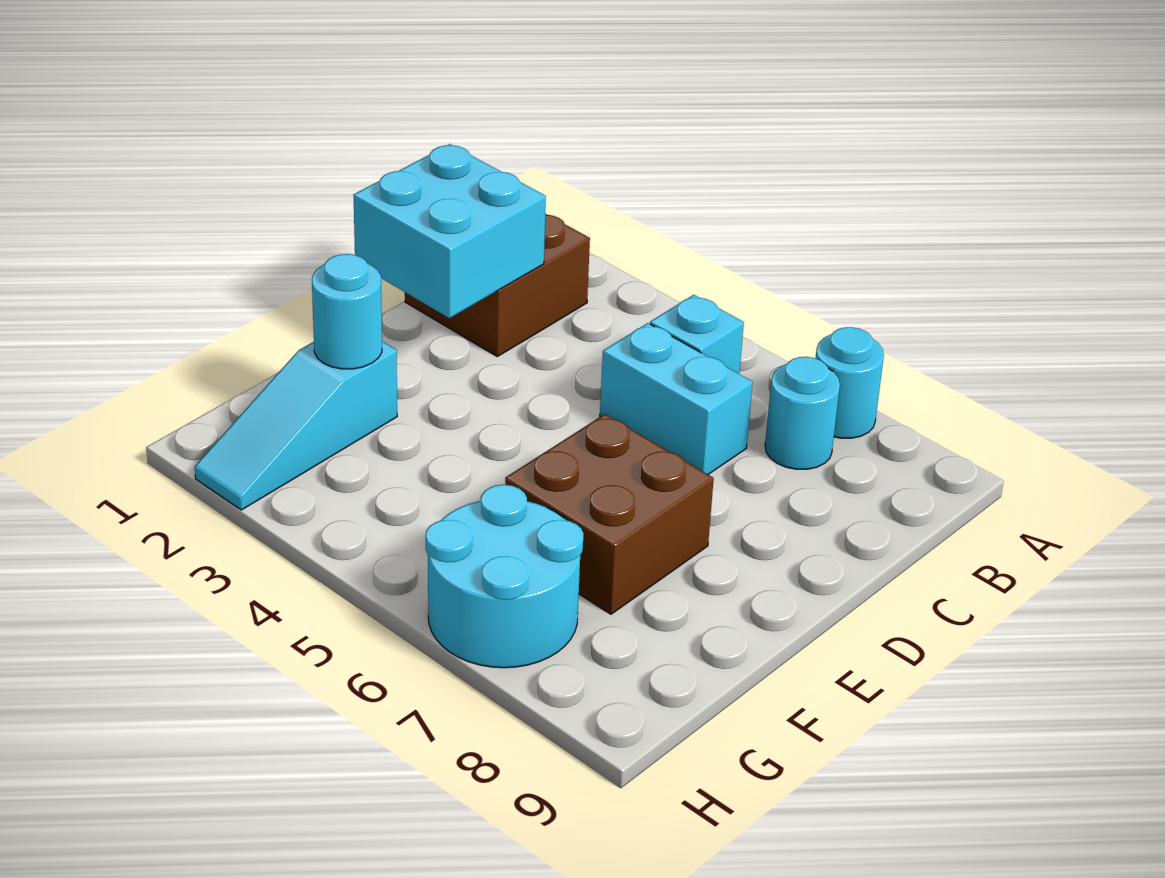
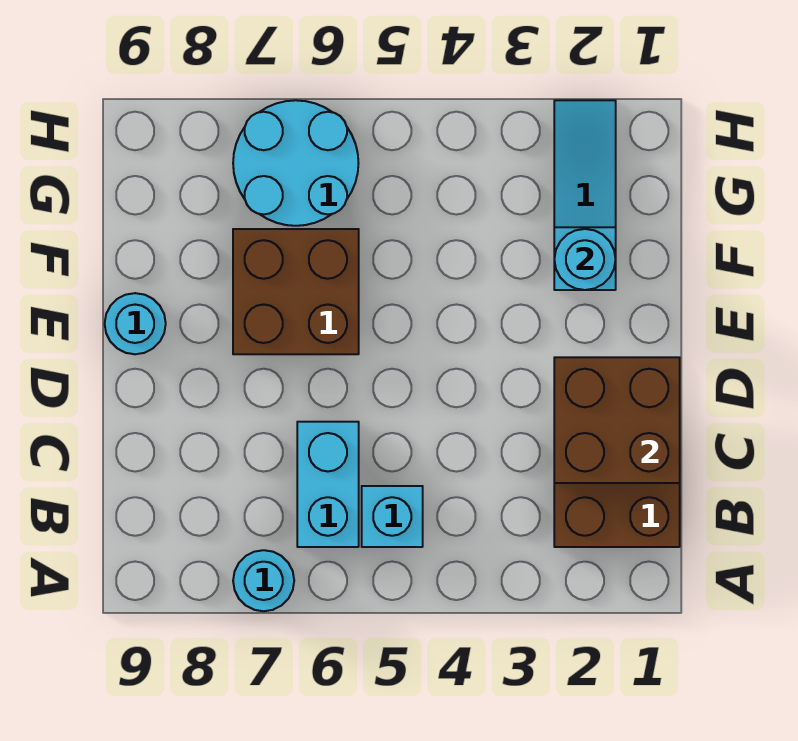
cyan 1x1 round brick [765,357,840,469] -> cyan 1x1 round brick moved to [105,293,166,354]
cyan 2x2 brick [354,144,546,318] -> brown 2x2 brick [554,357,680,483]
cyan 1x2 brick [600,323,753,475] -> cyan 1x2 brick turned to [297,422,359,547]

